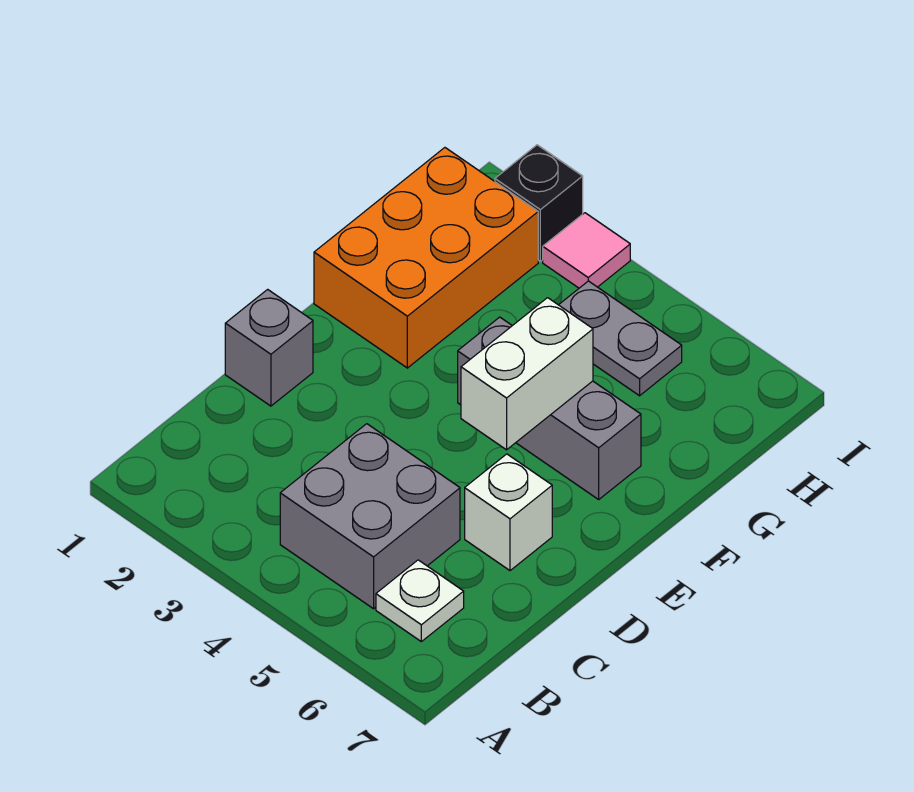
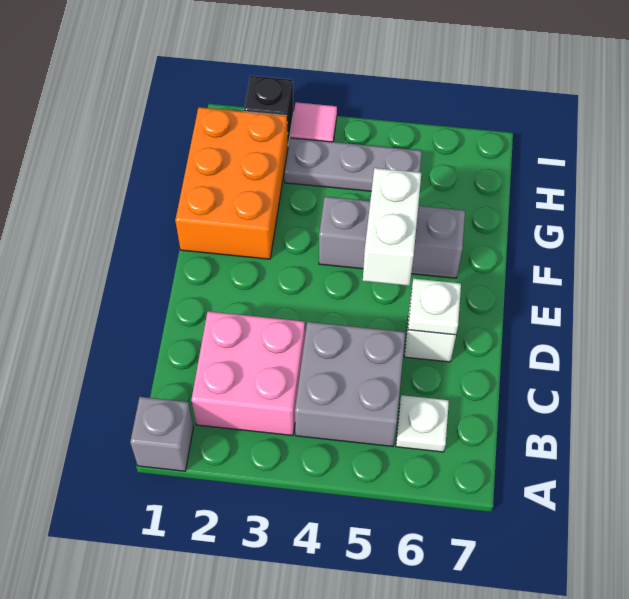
none -> pink 2x2 brick [191,311,305,436]
grey 1x1 brick [225,289,313,406] -> grey 1x1 brick moved to [130,397,193,471]
none -> white 1x1 plate [408,279,461,335]
grey 1x2 plate [559,281,682,396] -> grey 1x3 plate [284,138,422,191]

